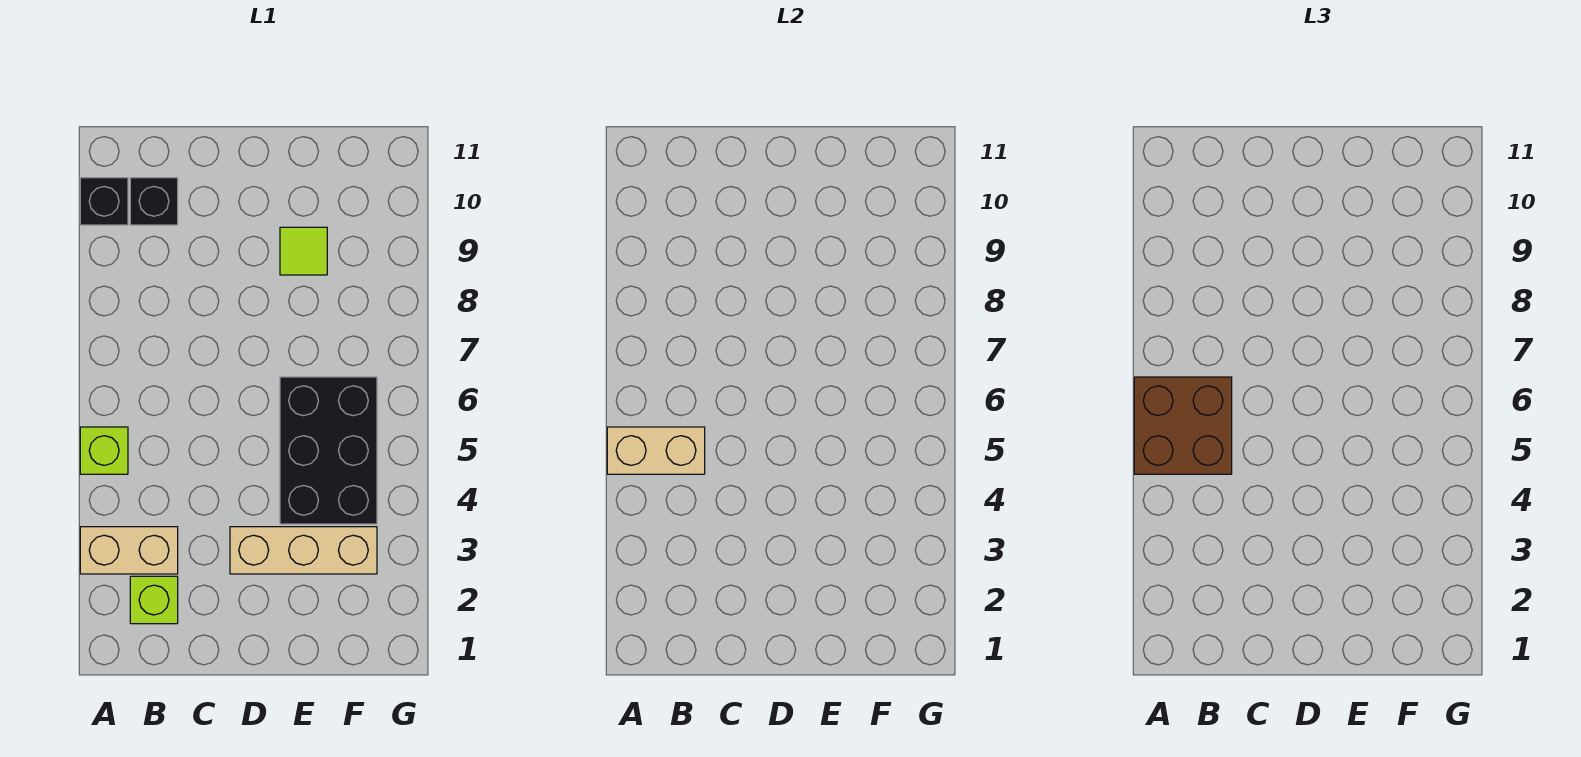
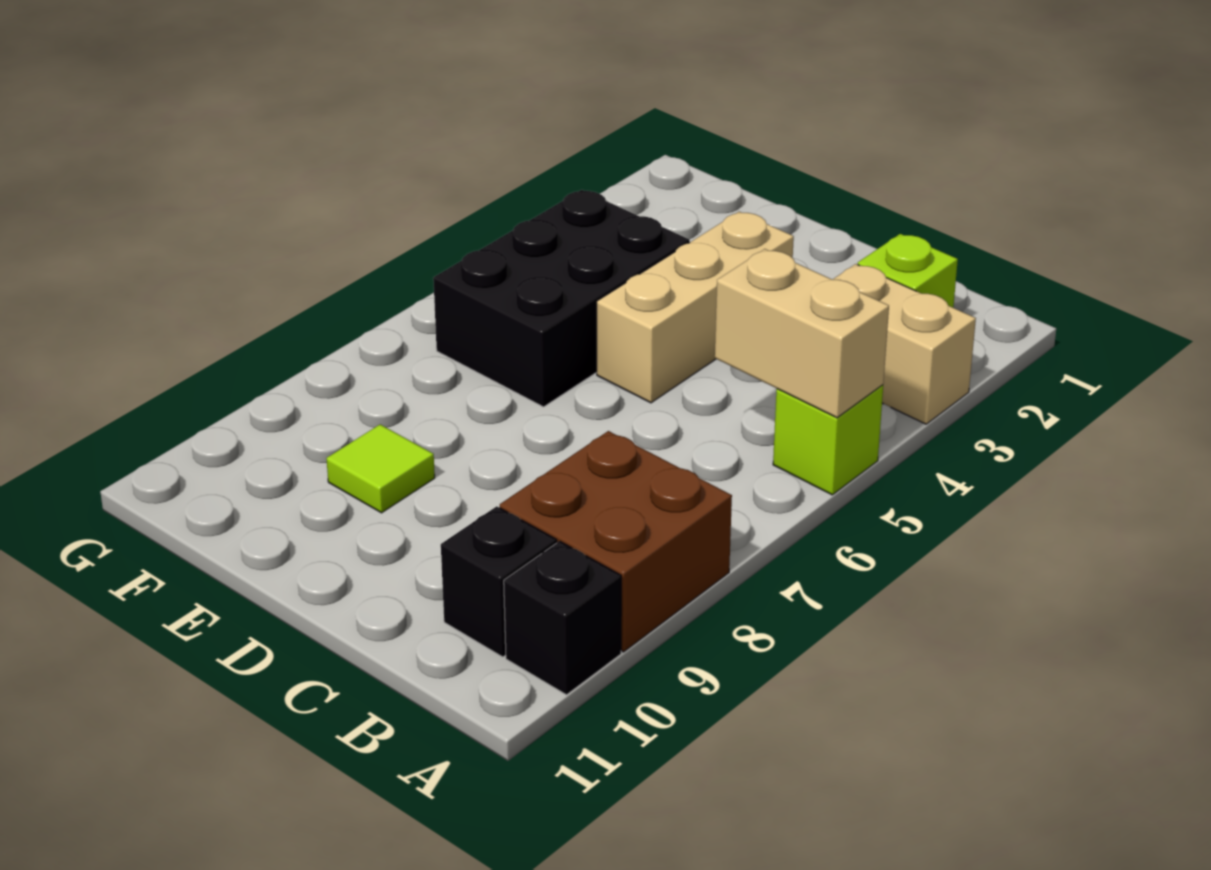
brown 2x2 brick [1134,377,1232,474] -> brown 2x2 brick moved to [500,431,732,652]
tan 1x3 brick [230,527,377,574] -> tan 1x3 brick turned to [597,212,794,403]

